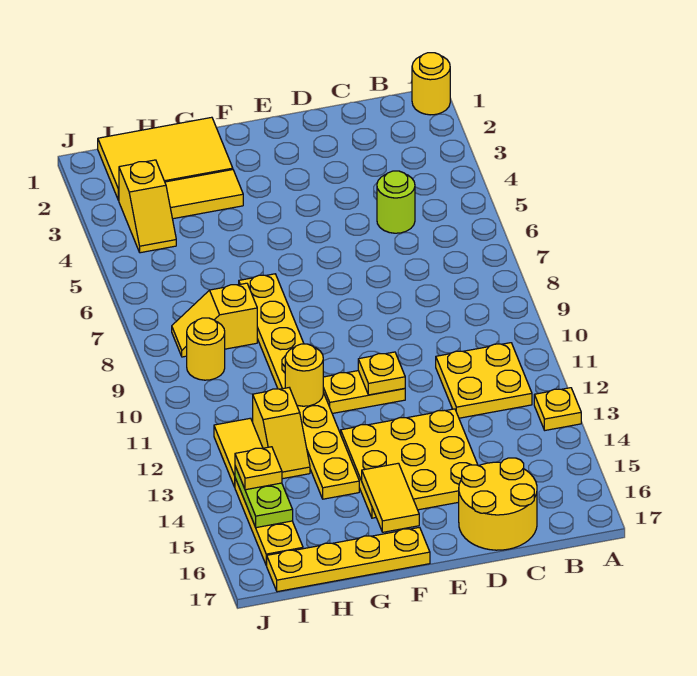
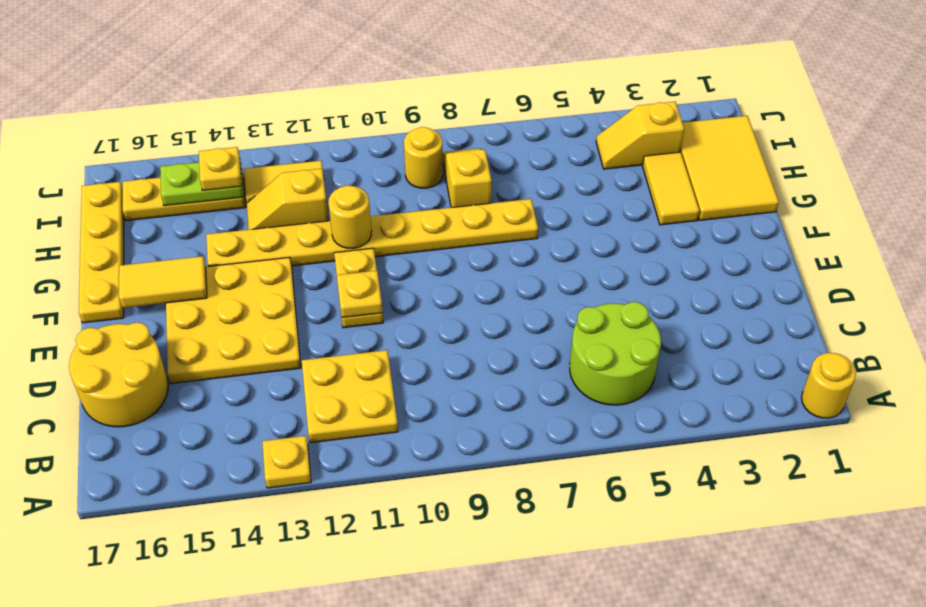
lime 1x1 round brick [377,171,415,233] -> lime 2x2 round brick [570,302,661,405]

